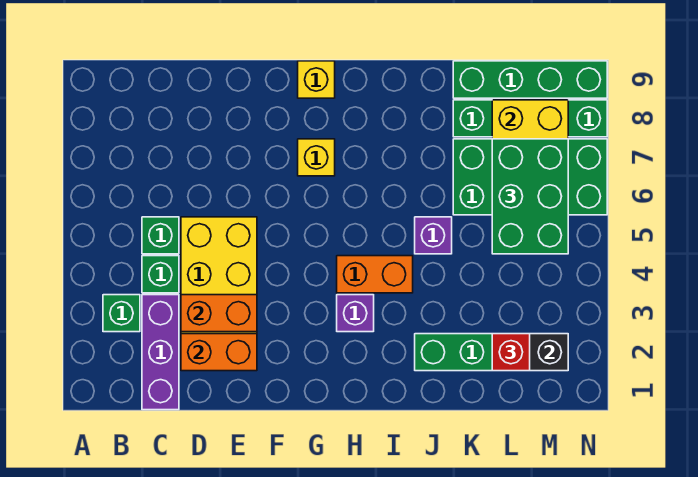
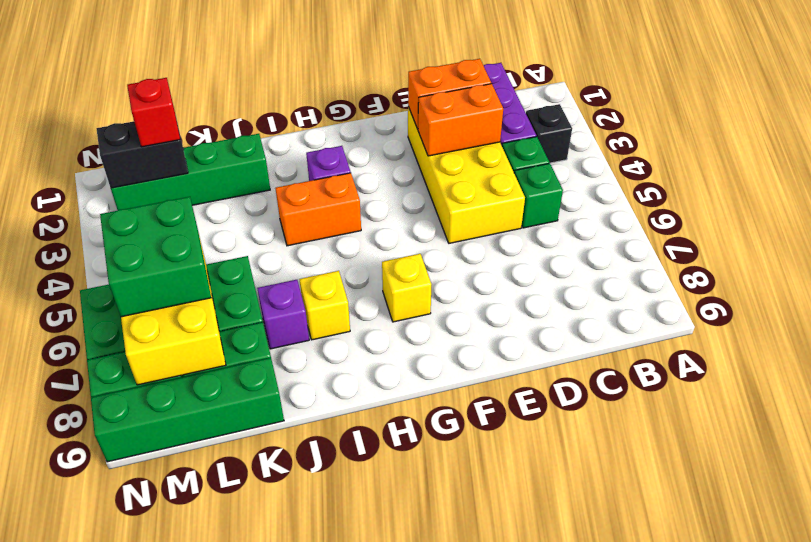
green 1x1 brick [103,295,140,332] -> black 1x1 brick [526,104,572,163]
yellow 1x1 brick [298,61,335,98] -> yellow 1x1 brick moved to [299,271,350,340]
purple 1x1 brick [415,217,452,254] -> purple 1x1 brick moved to [257,280,309,349]
green 2x3 brick [492,139,568,254] -> green 2x2 brick [100,197,211,317]

